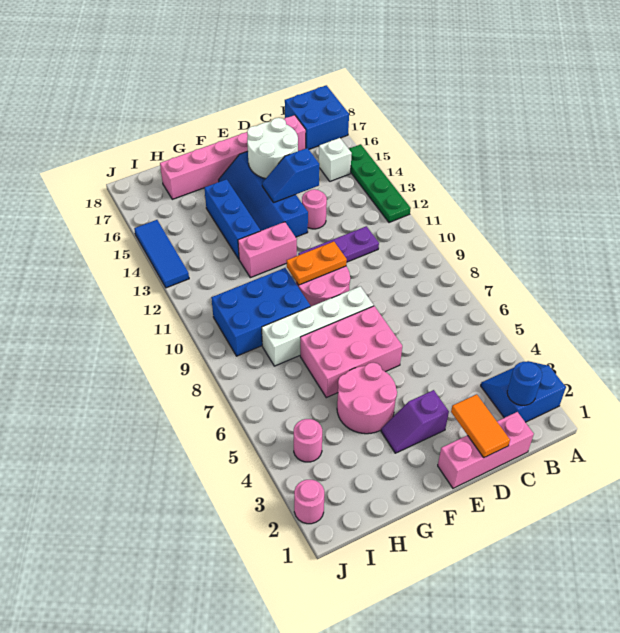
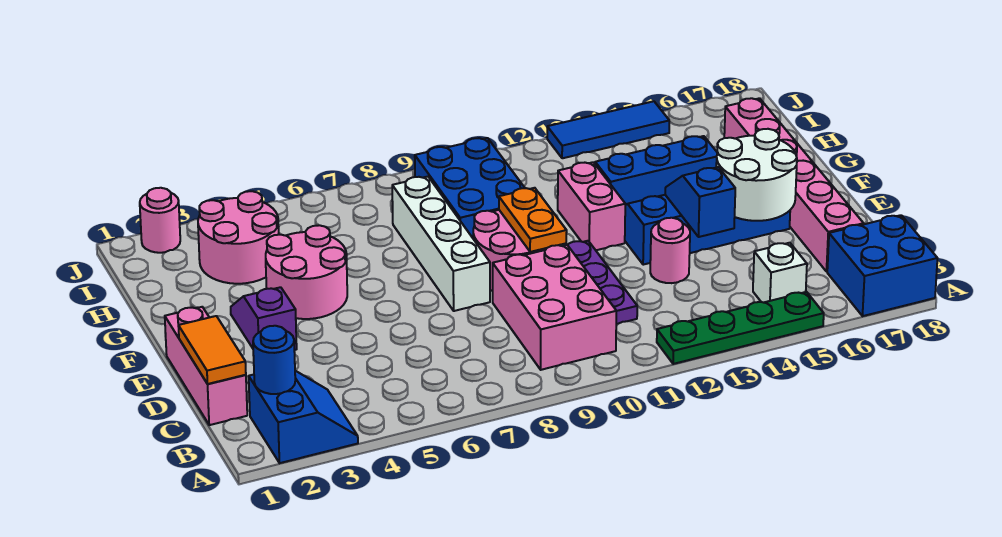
orange 1x2 tile [451,394,510,457] -> orange 1x2 tile turned to [178,316,246,384]
pink 2x3 brick [300,306,402,398] -> pink 2x3 brick moved to [493,245,616,370]
pink 1x1 round brick [294,419,322,462] -> pink 2x2 round brick [198,191,279,284]

